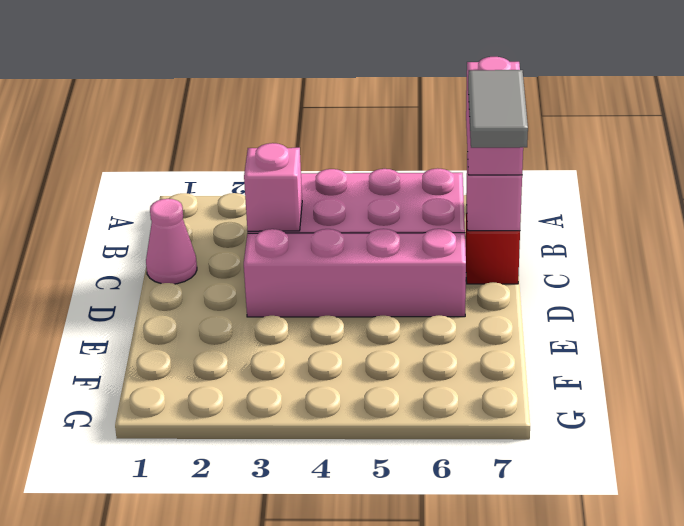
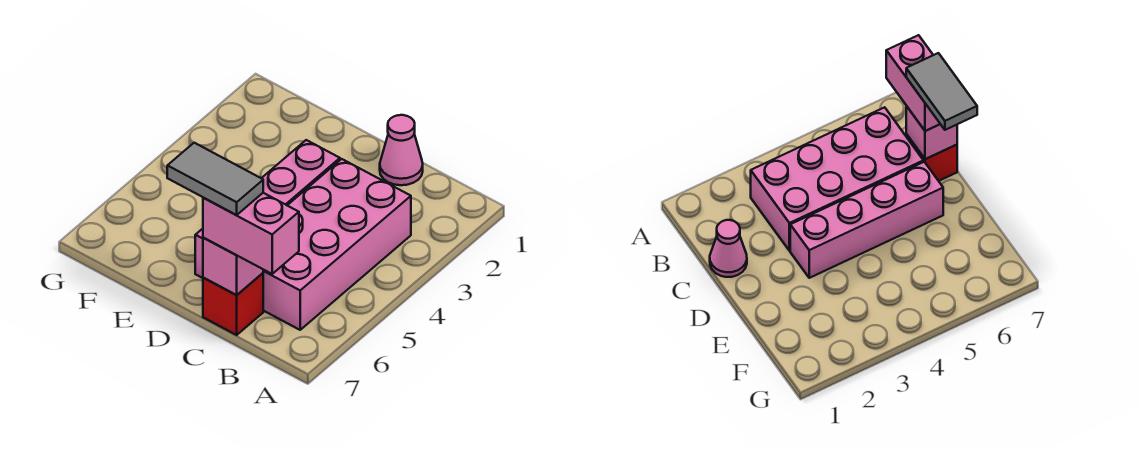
pink 1x1 brick [244,143,302,231] -> none

